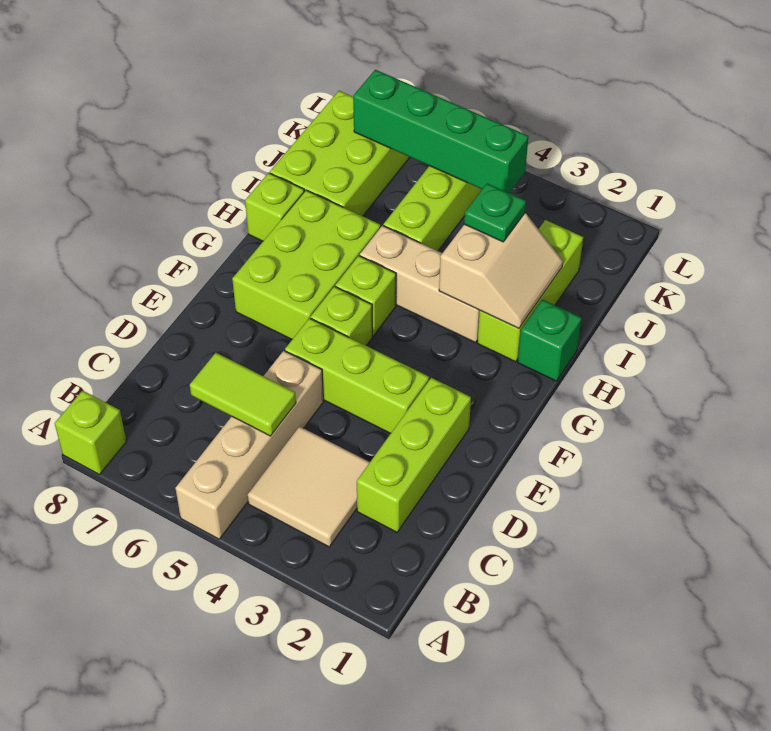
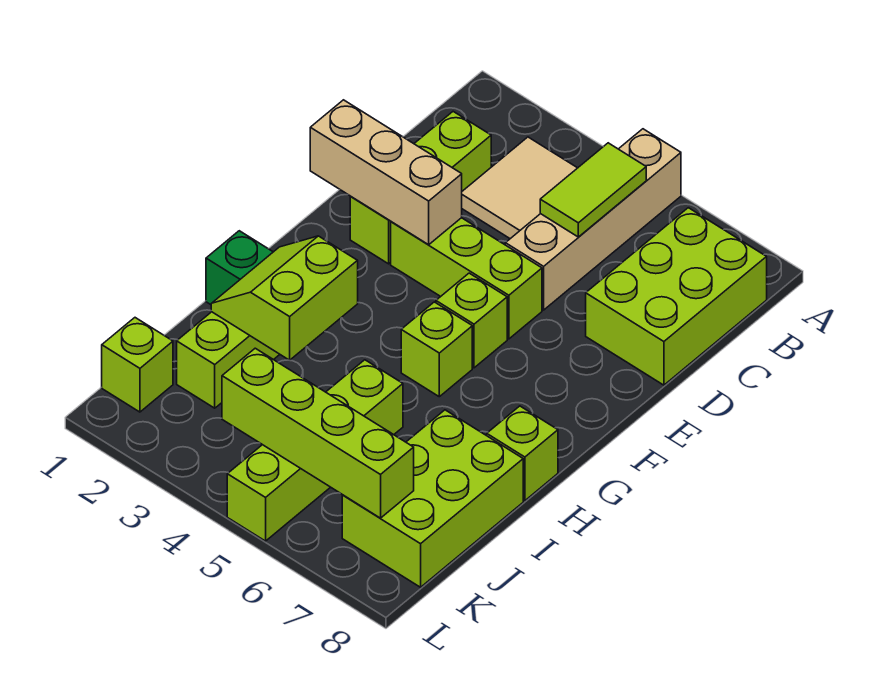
lime 1x1 brick [55,391,126,474] -> lime 1x1 brick moved to [102,318,173,412]
lime 1x2 tile [190,353,296,436] -> lime 1x2 tile turned to [540,143,646,237]
lime 2x3 brick [232,190,380,339] -> lime 2x3 brick moved to [586,208,767,385]
tan 2x2 slope [439,213,563,329] -> lime 2x2 slope [211,236,358,360]
tan 1x3 brick [360,226,480,343] -> tan 1x3 brick moved to [310,100,462,245]
green 1x1 plate [464,183,526,242] -> none
green 1x4 brick [353,70,529,193] -> lime 1x4 brick [222,348,414,518]

